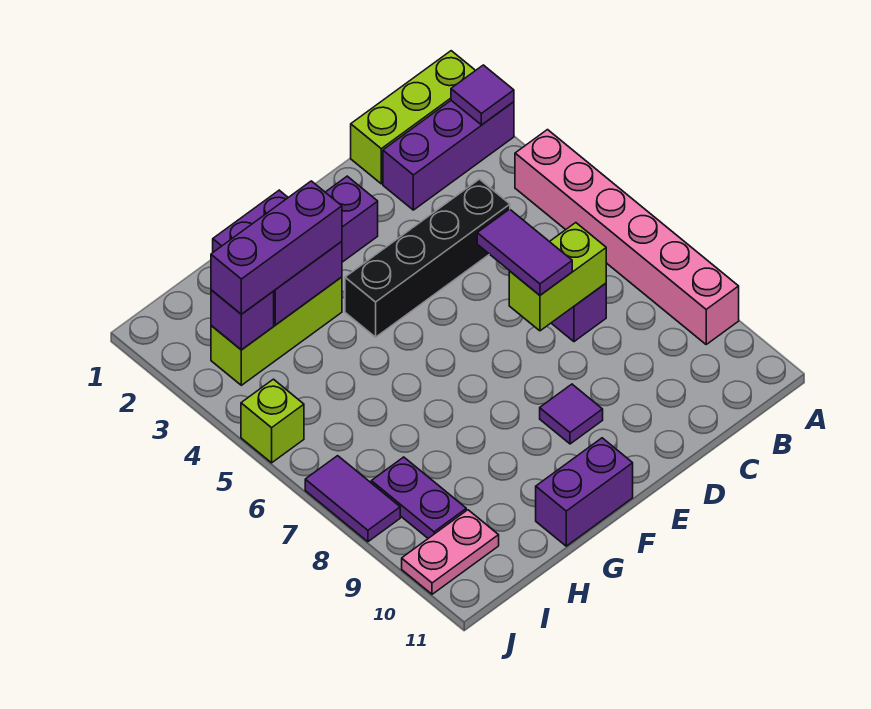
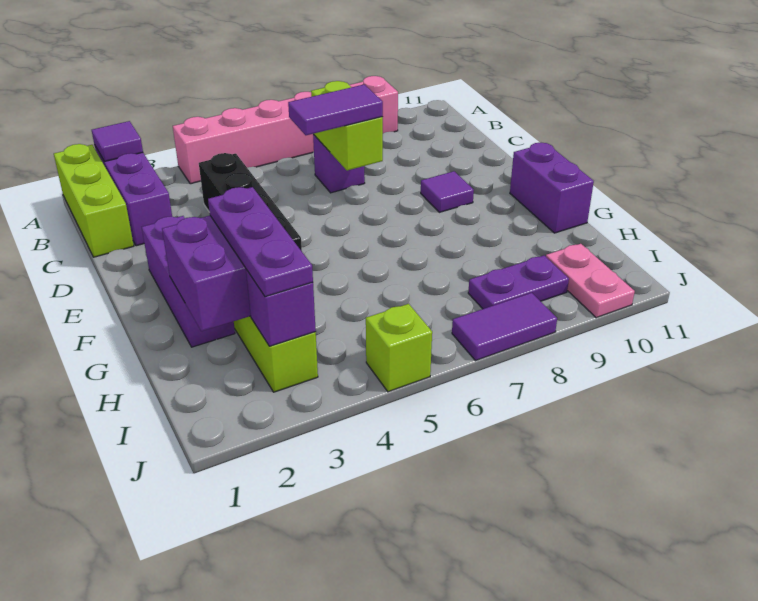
purple 1x3 brick [211,181,342,314] -> purple 1x3 plate [208,187,313,297]

